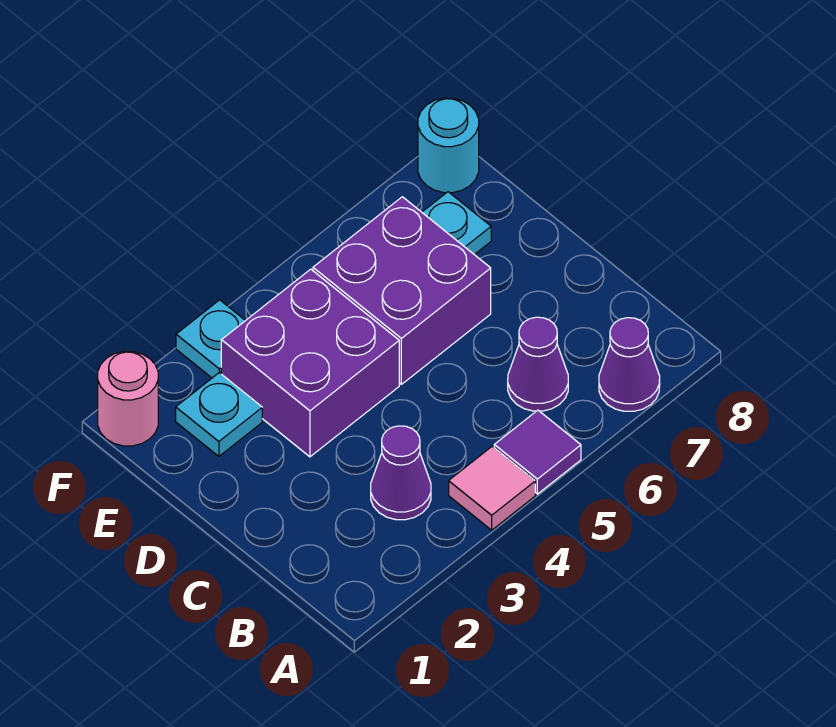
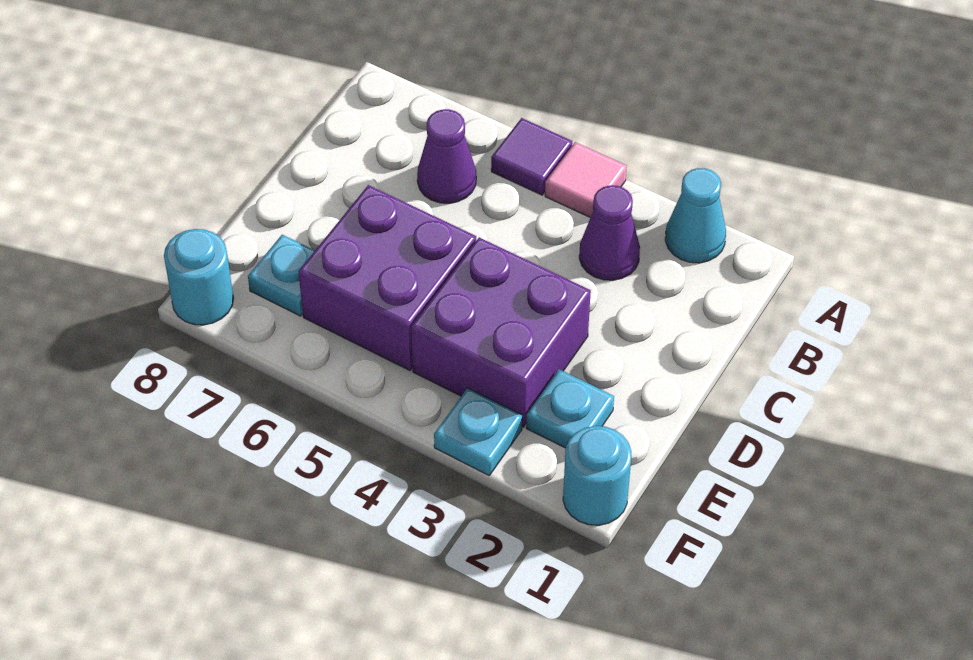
none -> cyan 1x1 cone [665,168,726,263]
purple 1x1 cone [599,318,660,411] -> none
pink 1x1 round brick [98,351,158,446] -> cyan 1x1 round brick [563,426,631,525]

